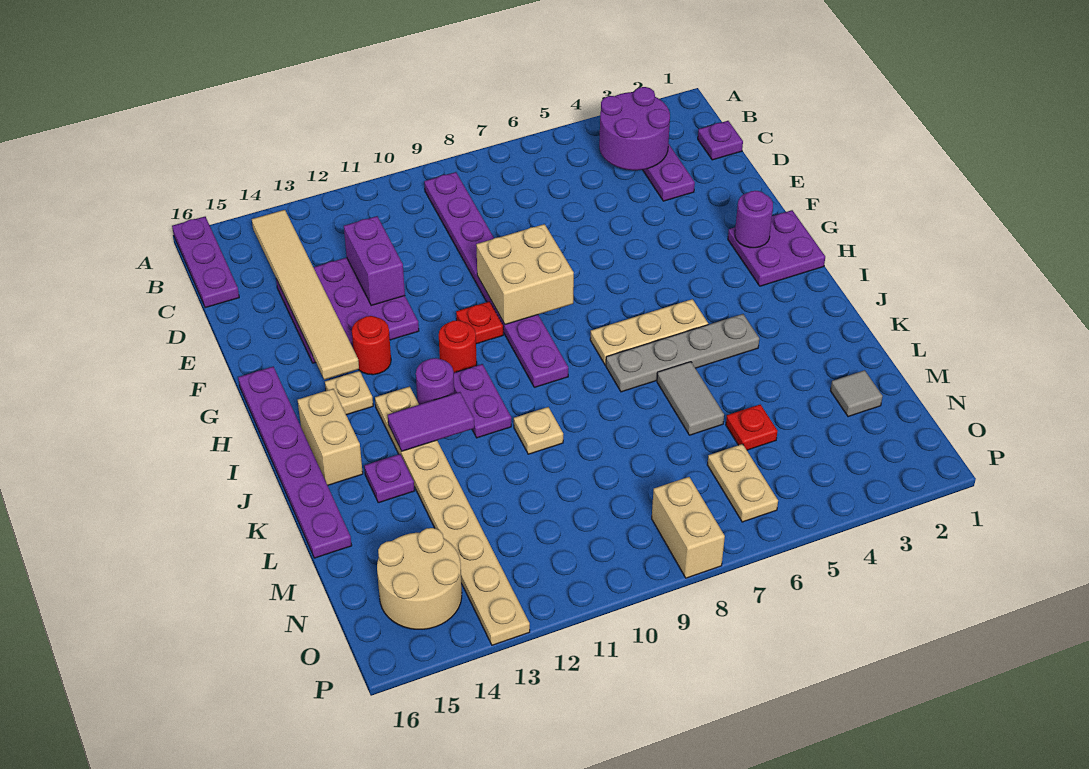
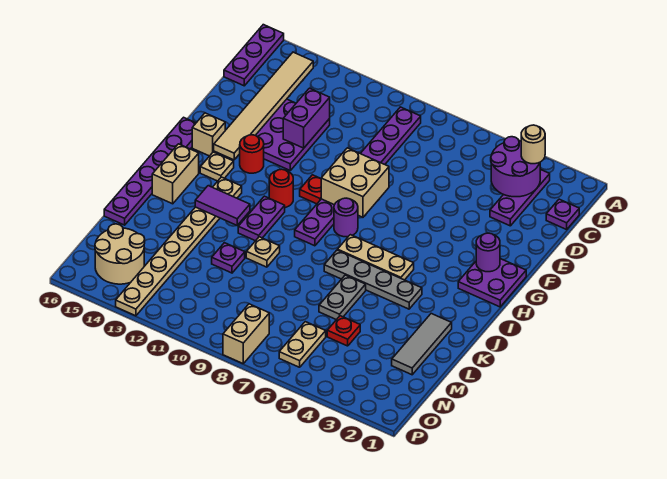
none -> tan 1x1 round brick [521,125,545,164]
none -> tan 1x1 brick [192,113,225,156]
purple 1x1 round brick [416,358,454,405] -> purple 1x1 round brick moved to [334,198,358,237]
grey 1x2 tile [657,362,724,435] -> grey 1x2 plate [319,275,366,320]
purple 1x1 plate [364,454,414,503] -> purple 1x1 plate moved to [212,243,245,273]
grey 1x1 tile [830,370,883,417] -> grey 1x3 tile [392,314,452,375]

